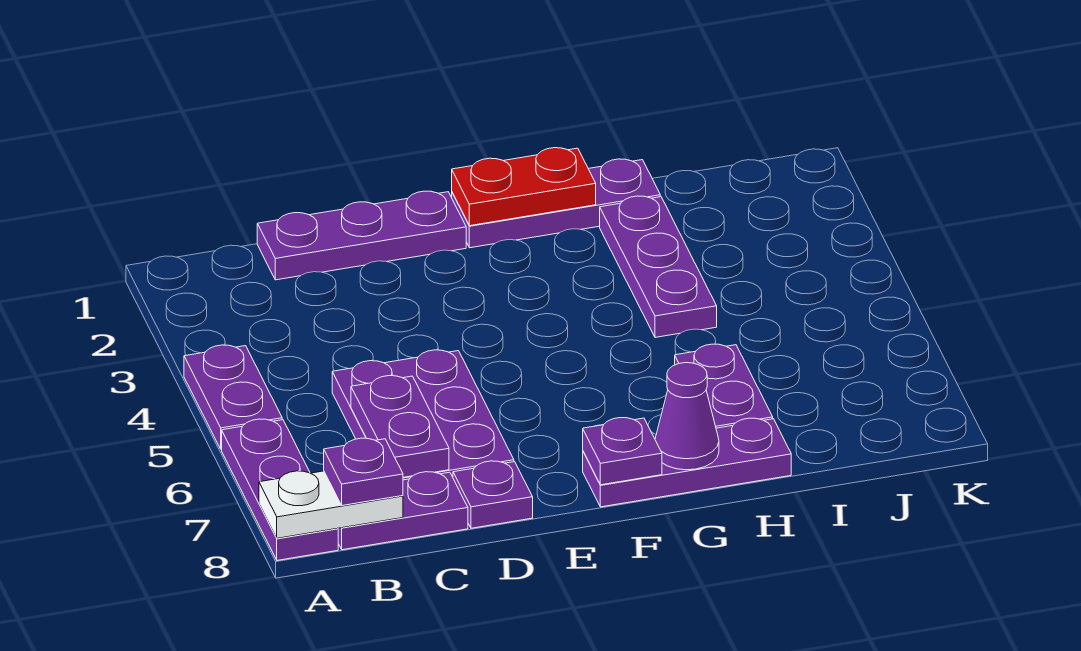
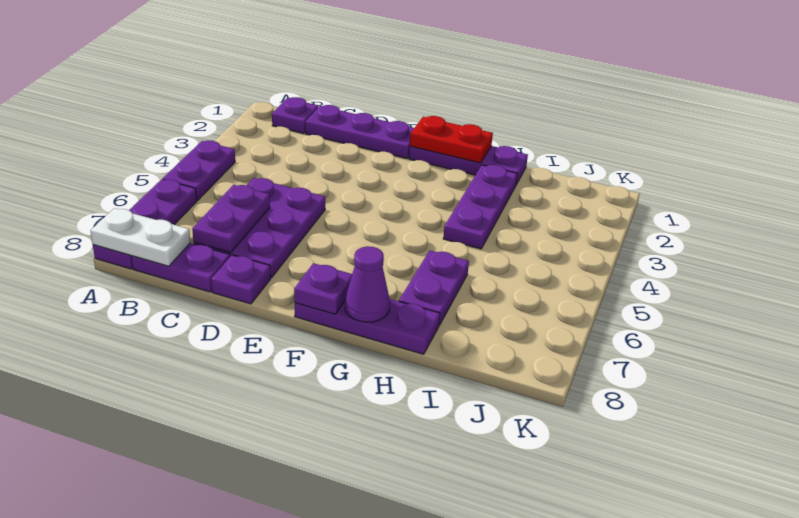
purple 1x1 plate [324,438,403,505] -> purple 1x1 plate moved to [272,97,318,133]

